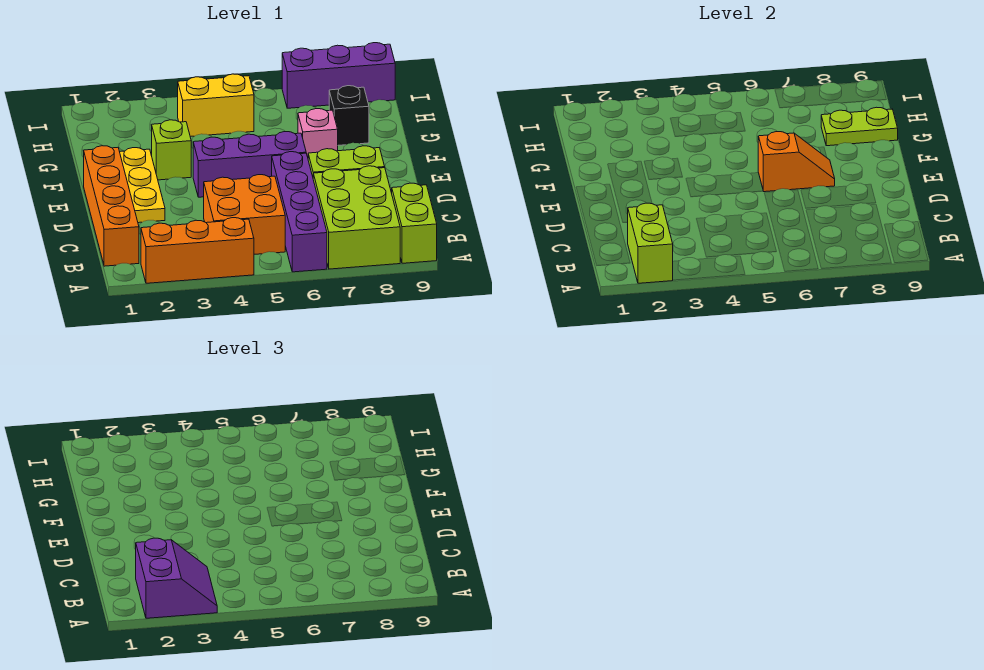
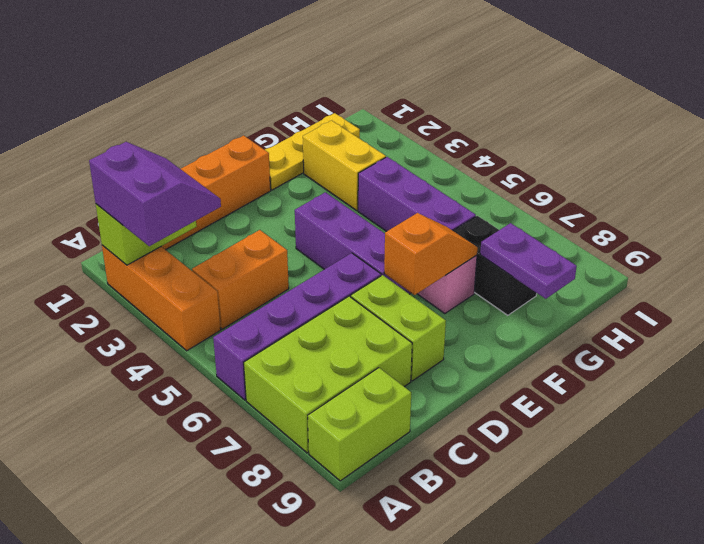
purple 2x2 slope [136,538,217,618] -> purple 2x2 slope turned to [89,142,221,246]
orange 2x2 brick [204,175,285,254] -> orange 1x2 brick [192,230,289,329]
yellow 1x3 plate [120,148,165,223] -> yellow 1x3 plate moved to [265,113,360,190]
orange 1x2 slope [758,132,835,192] -> orange 1x2 slope turned to [384,213,478,295]
lime 1x1 brick [152,120,191,180] -> none
black 1x1 brick [329,86,369,145] -> black 1x2 brick [453,216,537,315]
lime 1x2 plate [821,107,898,146] -> purple 1x2 plate [480,223,577,299]
yellow 1x2 brick [178,74,254,137] -> yellow 1x2 brick moved to [303,120,386,210]
purple 1x3 brick [282,43,395,108] -> purple 1x3 brick moved to [358,157,476,231]

